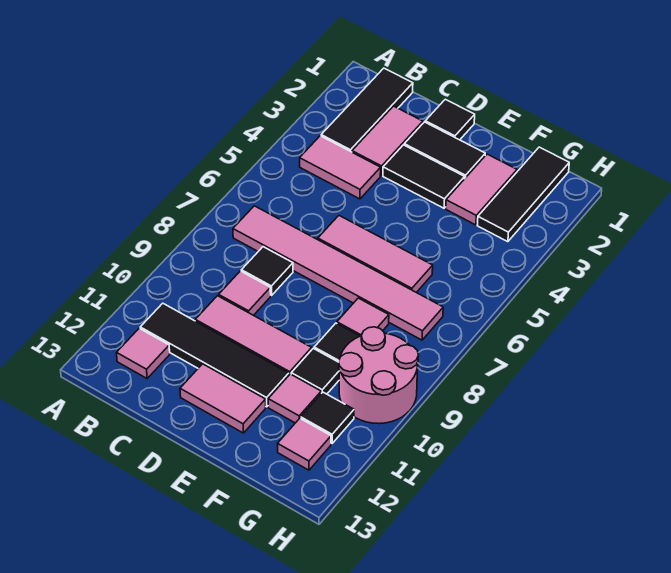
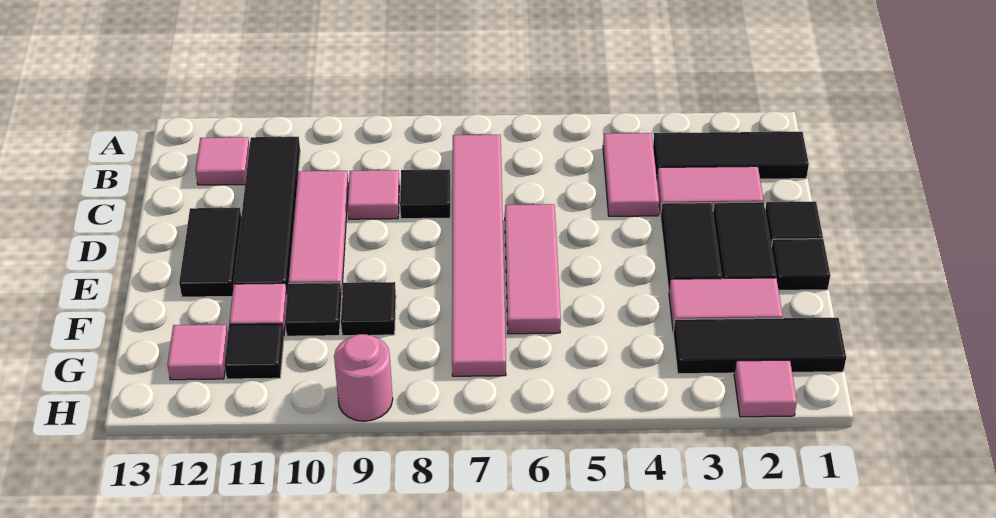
pink 1x2 tile [180,364,266,433] -> black 1x2 tile [179,208,241,297]
none -> black 1x1 tile [771,239,830,290]
pink 1x1 tile [337,298,389,336] -> pink 1x1 tile moved to [734,360,797,417]
pink 2x2 round brick [339,327,419,424] -> pink 1x1 round brick [334,334,393,421]

